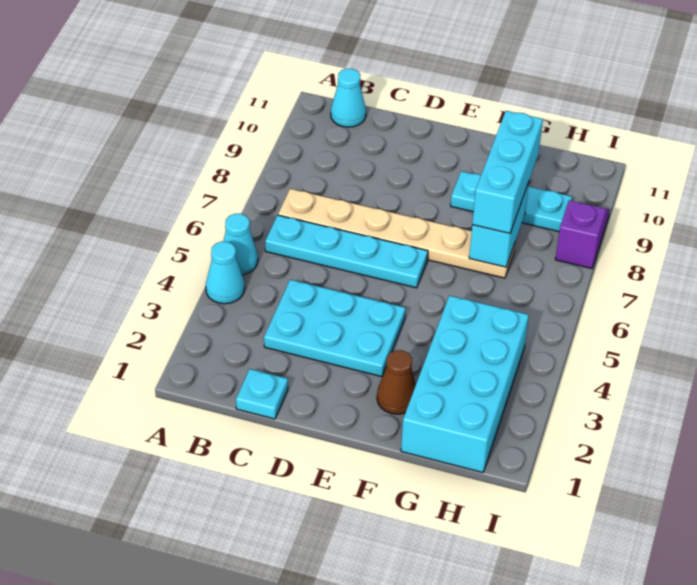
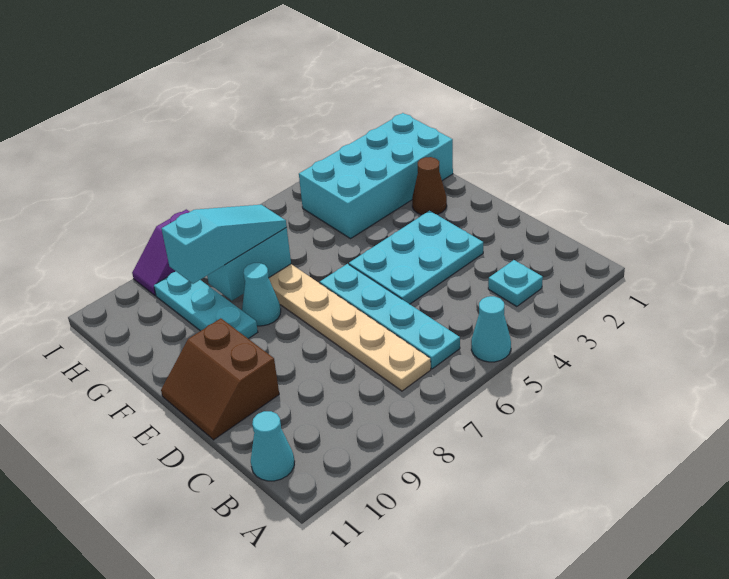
cyan 1x1 cone [206,242,245,304] -> cyan 1x1 cone moved to [242,263,281,326]
cyan 1x1 plate [236,369,288,419] -> cyan 1x1 plate moved to [488,260,543,307]
cyan 2x3 plate [264,280,406,377] -> cyan 2x3 plate turned to [349,211,483,304]
none -> brown 2x2 slope [161,318,279,440]
cyan 1x3 brick [472,111,543,233] -> cyan 1x3 slope [162,205,287,284]

